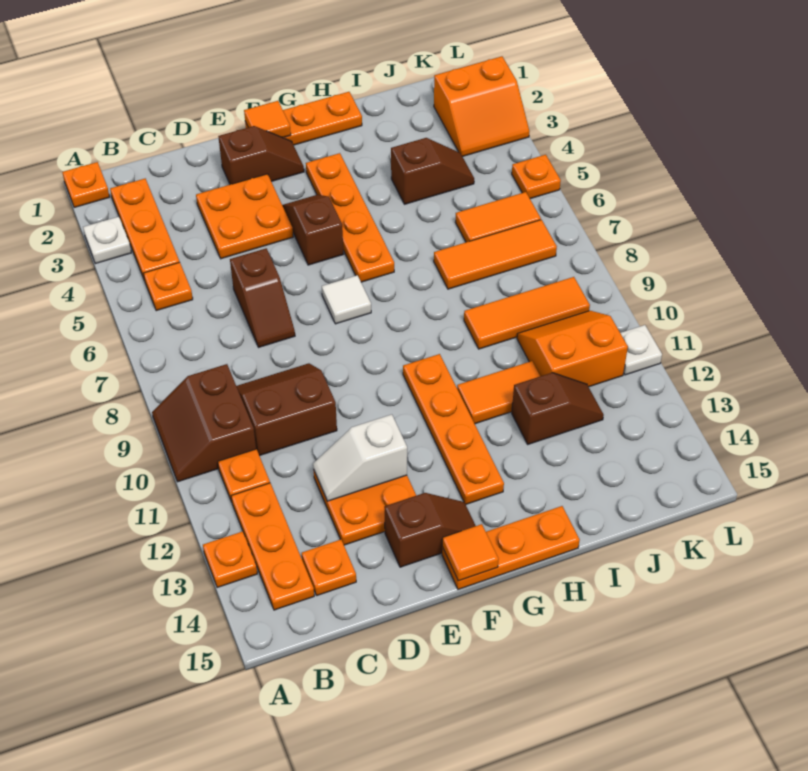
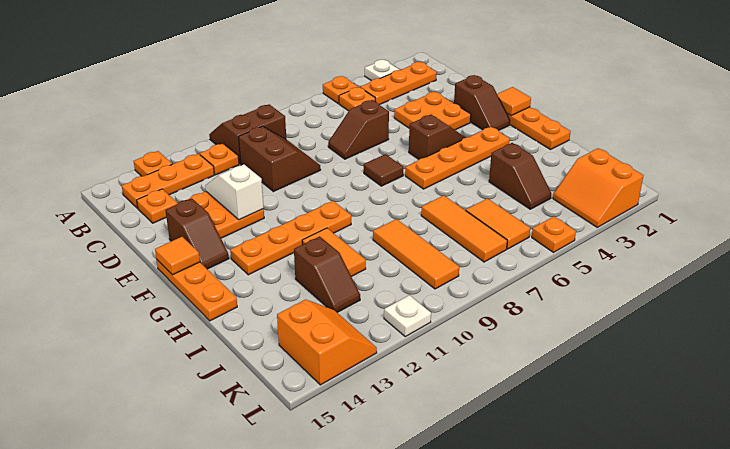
orange 1x1 plate [62,162,109,208] -> orange 1x1 plate moved to [323,76,358,104]
white 1x1 tile [322,275,371,324] -> brown 1x1 tile [364,154,403,186]
orange 2x2 slope [517,311,628,387] -> orange 2x2 slope moved to [277,299,377,385]

